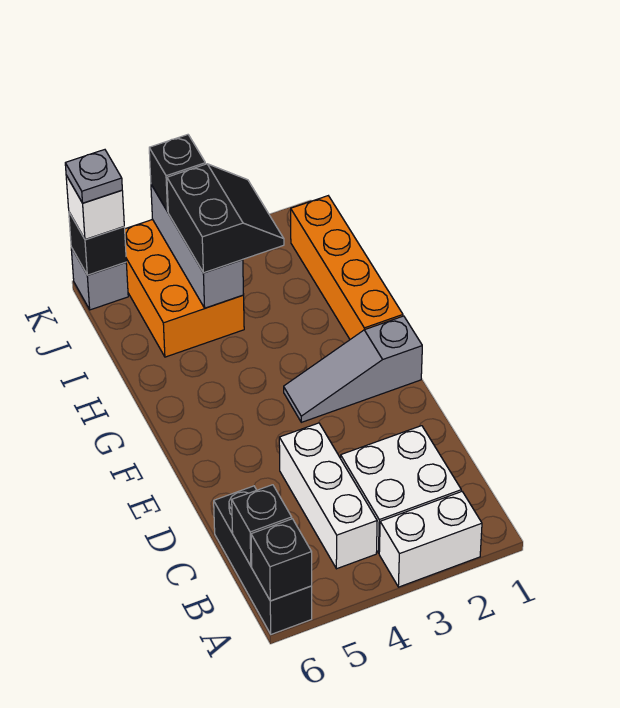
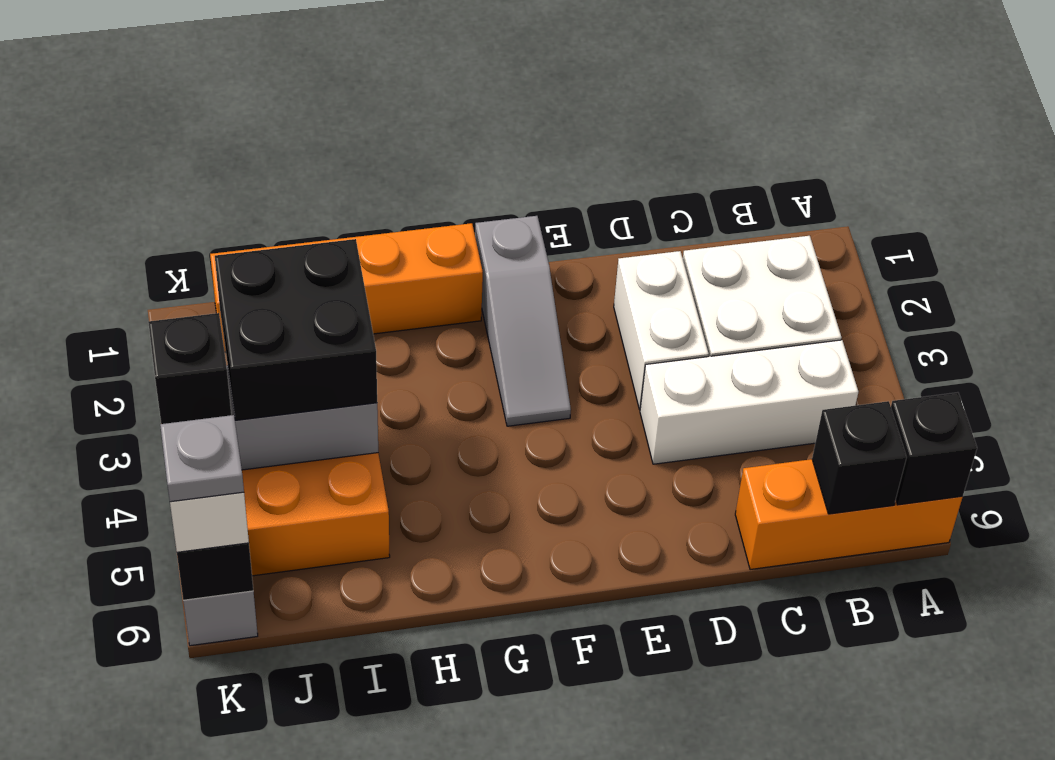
white 1x2 brick [379,491,482,587] -> white 1x2 brick moved to [614,251,709,409]
black 1x3 brick [214,486,312,634] -> orange 1x3 brick [735,459,962,570]
black 2x2 slope [167,164,284,273] -> black 2x2 brick [215,239,377,420]

